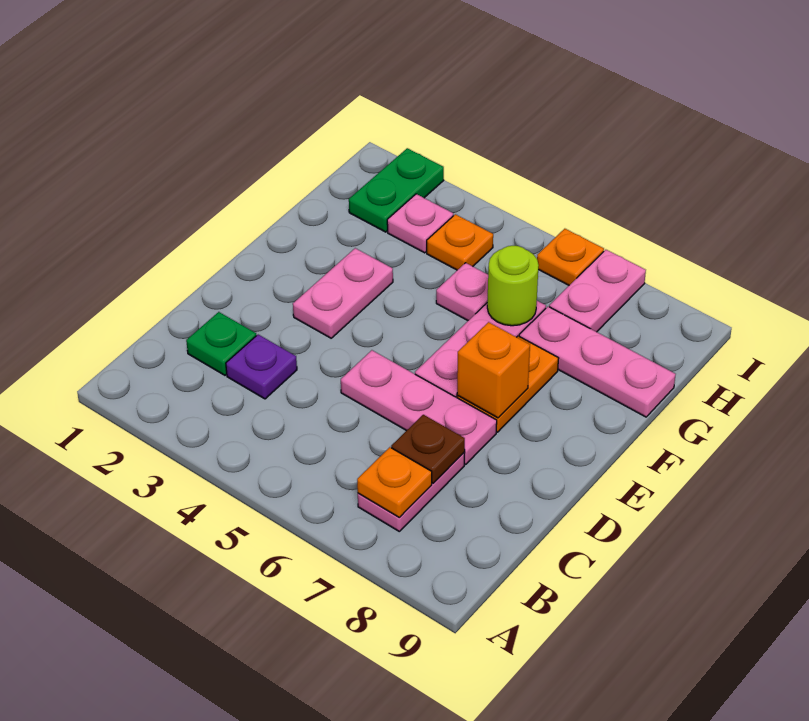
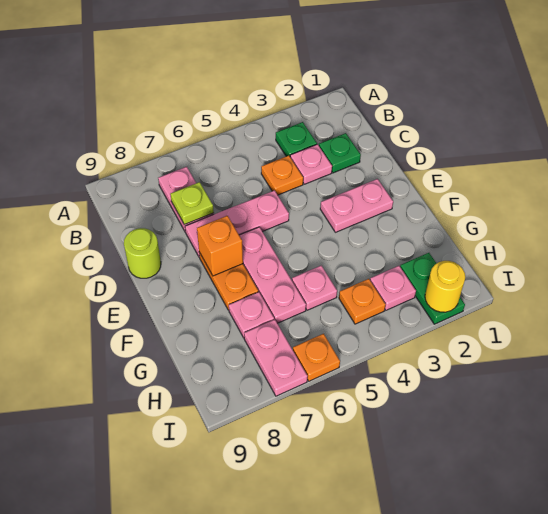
none -> green 1x1 plate [276,122,317,156]
orange 1x1 plate [357,447,432,518] -> orange 1x1 plate moved to [261,156,303,195]
purple 1x1 plate [226,335,297,399] -> pink 1x1 plate [290,144,332,184]
brown 1x1 plate [391,415,465,483] -> lime 1x1 plate [170,182,214,225]
pink 1x2 plate [293,248,393,338] -> pink 1x2 plate turned to [320,179,393,232]
lime 1x1 round brick [487,246,539,326] -> lime 1x1 round brick moved to [124,228,161,278]
pink 1x3 plate [519,307,676,417] -> pink 1x1 plate [229,292,274,338]
none -> yellow 1x1 round brick [425,261,465,312]

